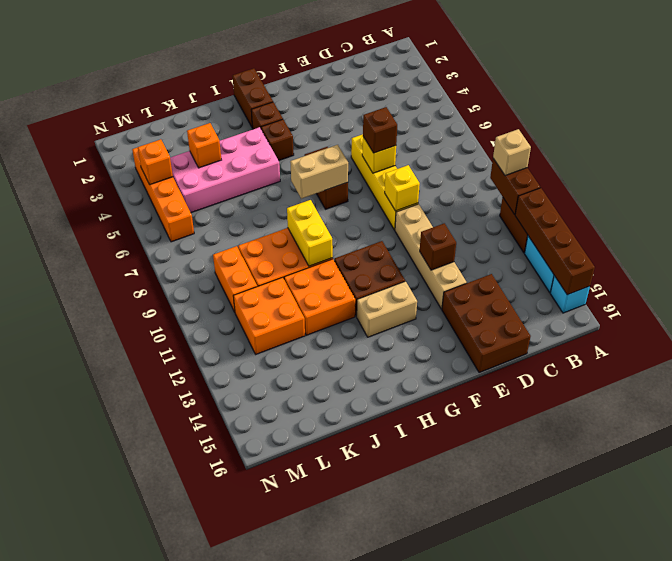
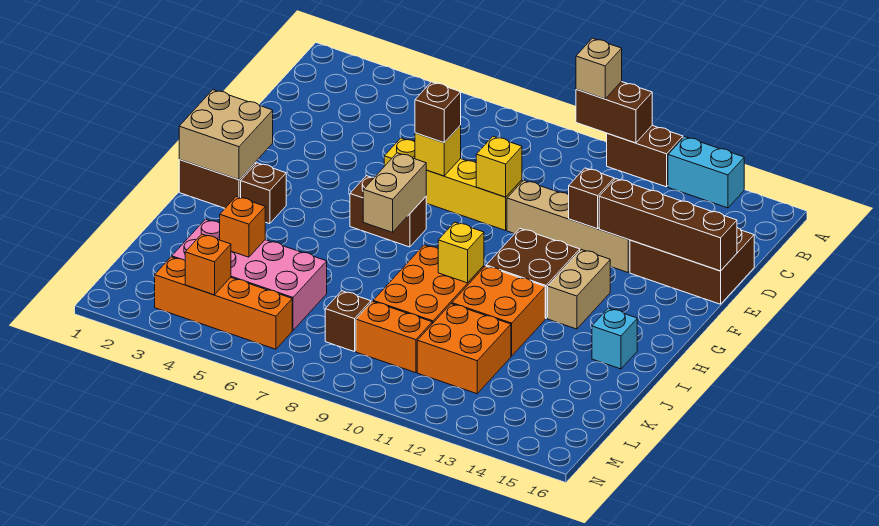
brown 1x4 brick [515,188,595,295] -> brown 1x4 brick moved to [599,179,737,271]
cyan 1x1 brick [550,276,590,313] -> cyan 1x1 brick moved to [592,308,637,369]
none -> tan 2x2 brick [179,90,273,180]
brown 1x1 brick [261,119,294,161] -> brown 1x1 brick moved to [325,291,371,352]
pink 2x4 brick [170,127,280,213] -> pink 2x4 brick turned to [172,219,327,330]
yellow 1x2 brick [287,200,333,266] -> yellow 1x1 brick [438,222,484,283]

